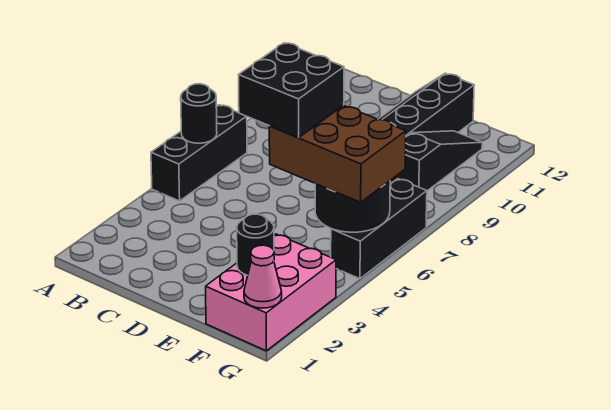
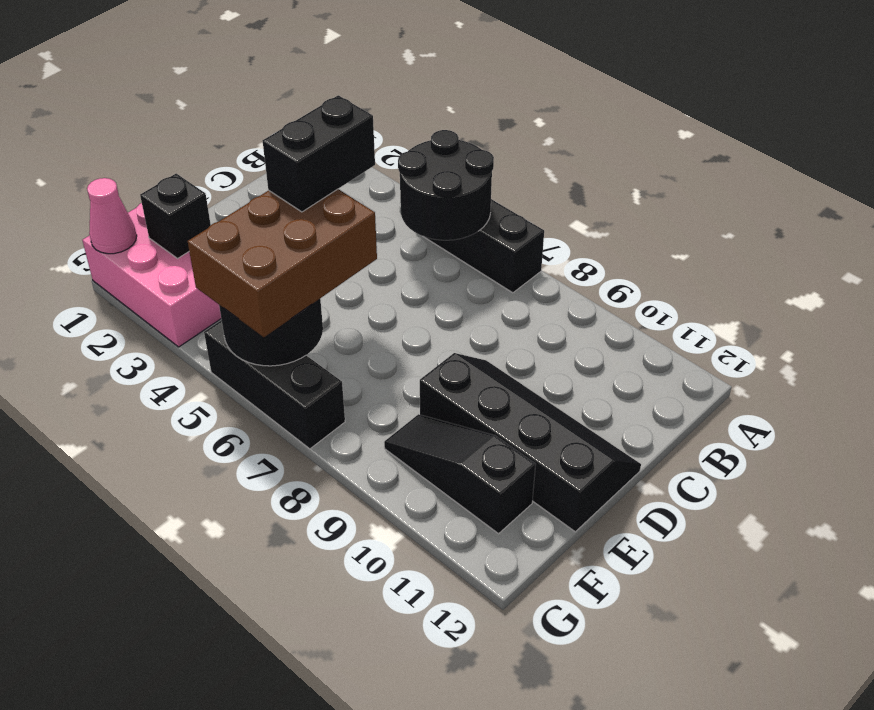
black 1x1 round brick [181,84,217,143] -> black 2x2 round brick [398,130,494,240]
black 2x2 brick [239,43,344,138] -> black 1x2 brick [263,95,375,212]
black 1x1 round brick [237,214,274,275] -> black 1x1 brick [140,174,211,258]
black 1x3 slope [390,131,482,191] -> black 1x3 slope turned to [384,414,536,534]

